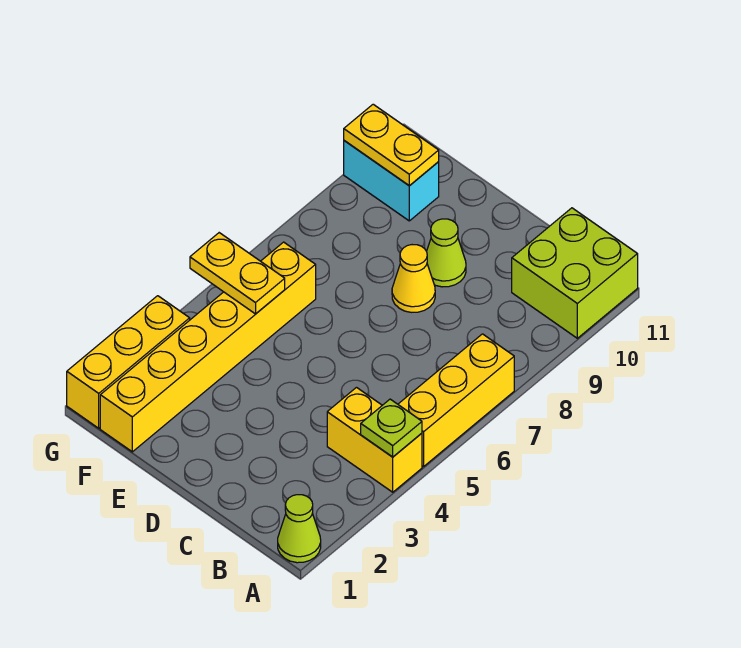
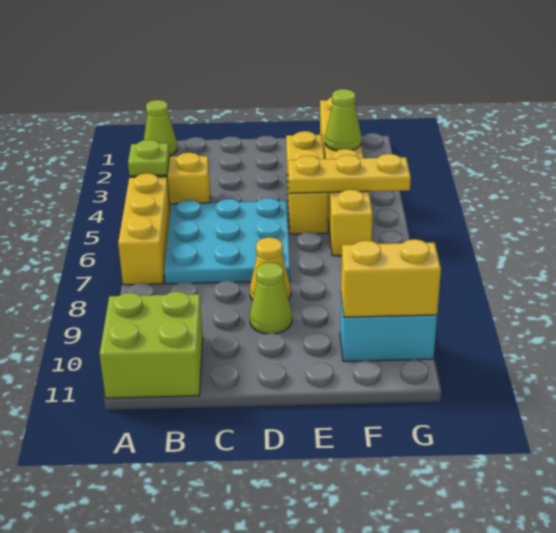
none -> cyan 3x3 plate [164,198,290,284]
none -> lime 1x1 cone [325,89,361,151]
yellow 1x2 plate [190,233,285,314] -> yellow 1x3 plate [288,154,411,193]
yellow 1x2 plate [344,104,439,186] -> yellow 1x2 brick [341,239,441,317]
yellow 1x3 brick [67,296,190,428] -> yellow 1x3 brick moved to [286,131,328,234]

